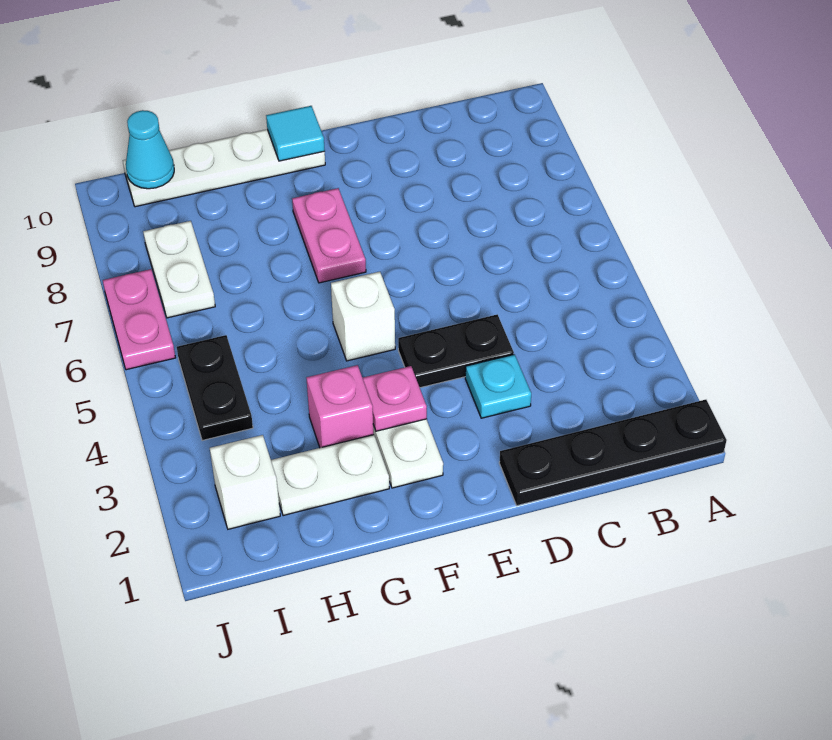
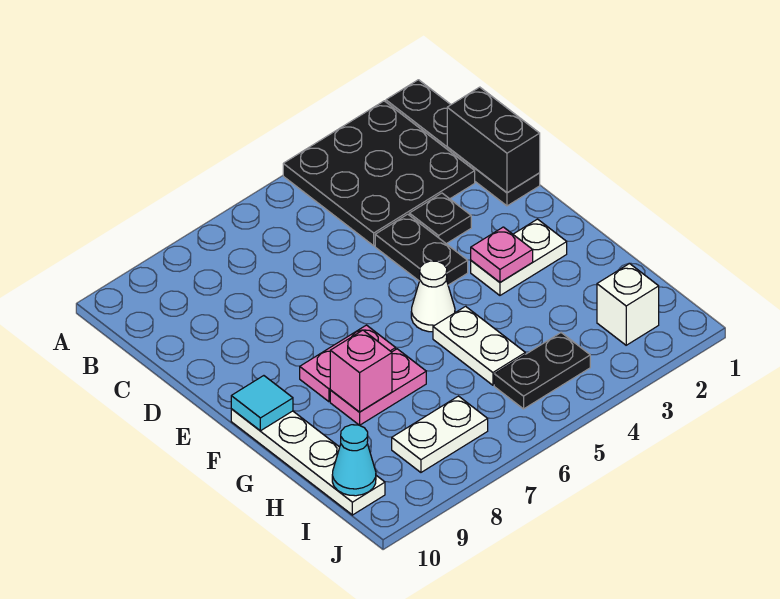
none -> black 3x3 plate [283,101,475,246]
none -> black 1x2 brick [447,87,540,193]
cyan 1x1 plate [465,354,531,418] -> black 1x1 plate [409,193,471,244]
white 1x1 brick [331,272,395,361] -> white 1x1 cone [411,261,455,332]
white 1x2 plate [271,435,389,516] -> white 1x2 plate moved to [433,306,525,385]
pink 1x1 brick [306,365,373,448] -> pink 1x1 brick moved to [330,330,392,412]
pink 1x2 plate [103,269,175,370] -> pink 1x2 plate moved to [330,349,426,425]

